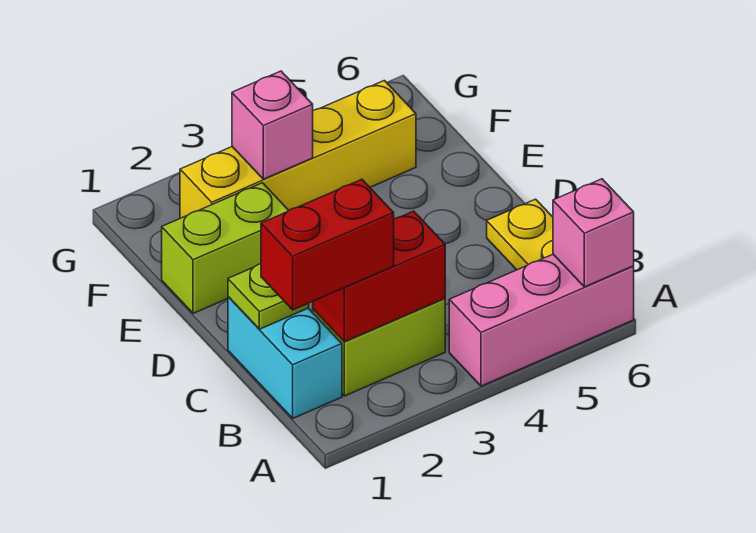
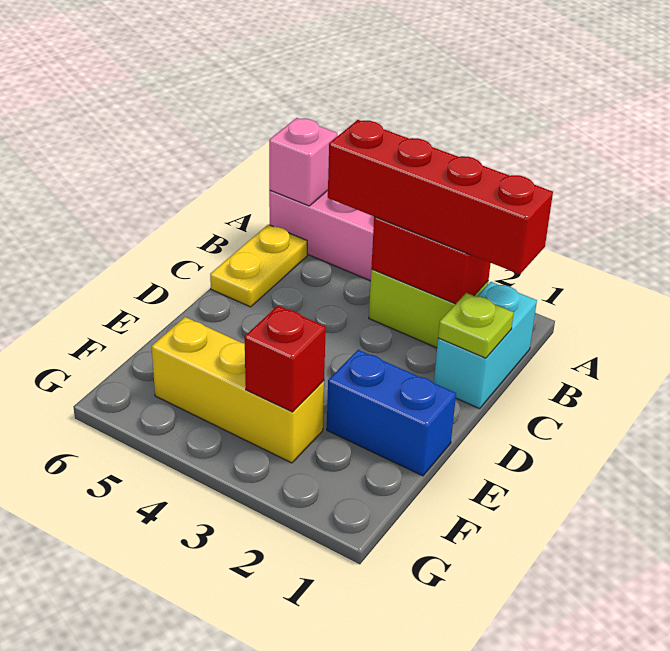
red 1x2 brick [261,179,394,310] -> red 1x4 brick [328,120,553,274]
lime 1x2 brick [162,183,289,313] -> blue 1x2 brick [327,350,456,476]
yellow 1x4 brick [180,81,416,218] -> yellow 1x3 brick [152,317,324,463]
pink 1x1 brick [232,71,313,179] -> red 1x1 brick [245,306,326,412]

